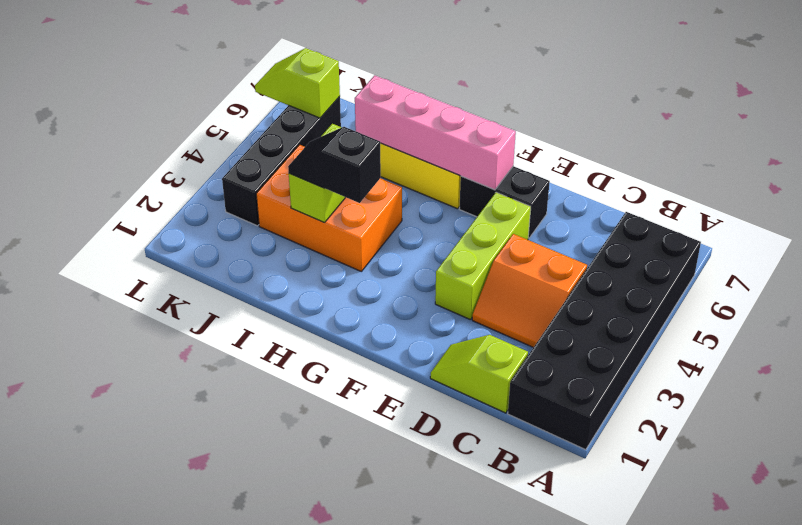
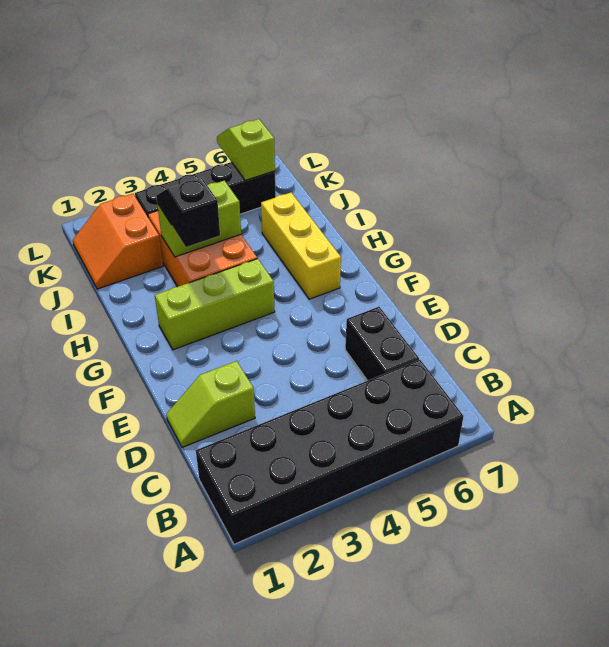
lime 1x2 slope [430,335,528,413] -> lime 1x2 slope turned to [166,361,255,447]
orange 2x2 slope [472,234,587,347] -> orange 2x2 slope moved to [73,194,163,289]
lime 1x3 brick [435,192,531,319] -> lime 1x3 brick moved to [155,259,275,350]
black 1x2 brick [459,166,550,238] -> black 1x2 brick moved to [345,307,419,381]
pink 1x4 brick [355,75,516,190] -> none

